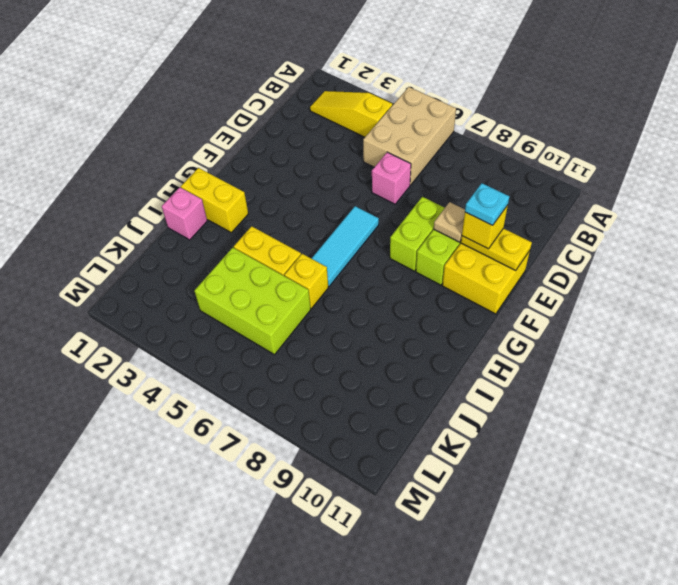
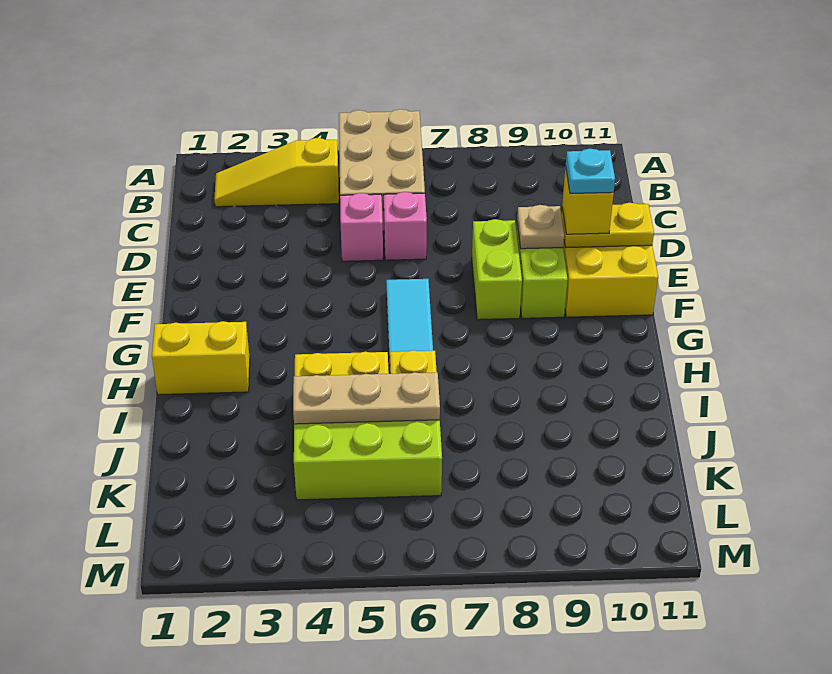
pink 1x1 brick [162,187,207,240] -> pink 1x1 brick moved to [340,193,383,261]
none -> tan 1x3 plate [293,372,440,424]

